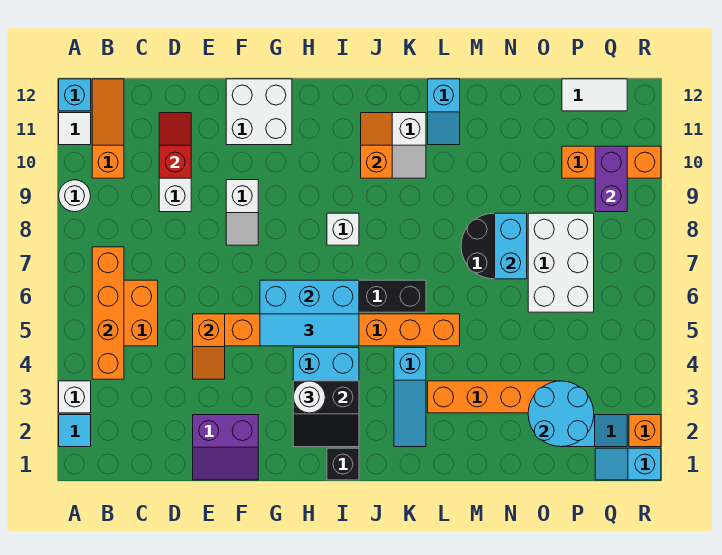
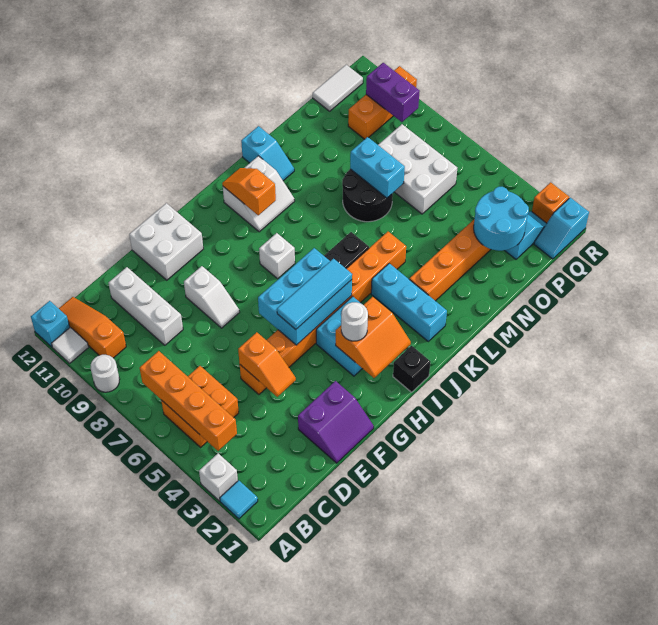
red 1x2 slope [159,113,191,178] -> none
black 2x2 slope [293,381,359,447] -> orange 2x2 slope [336,297,411,378]
cyan 1x3 slope [394,348,426,447] -> cyan 1x3 brick [371,263,447,341]

